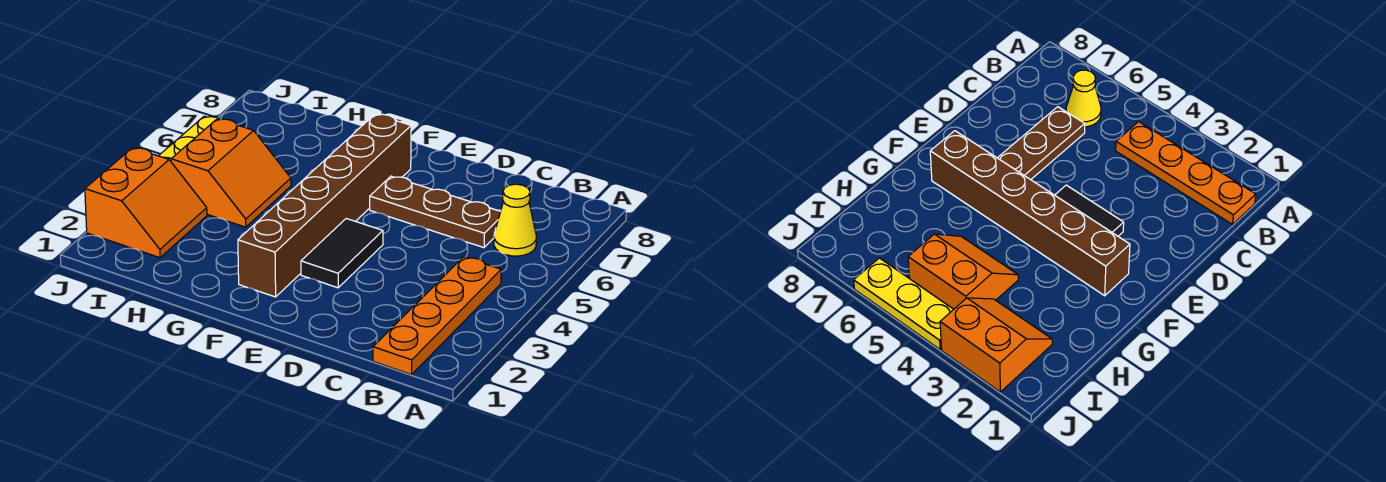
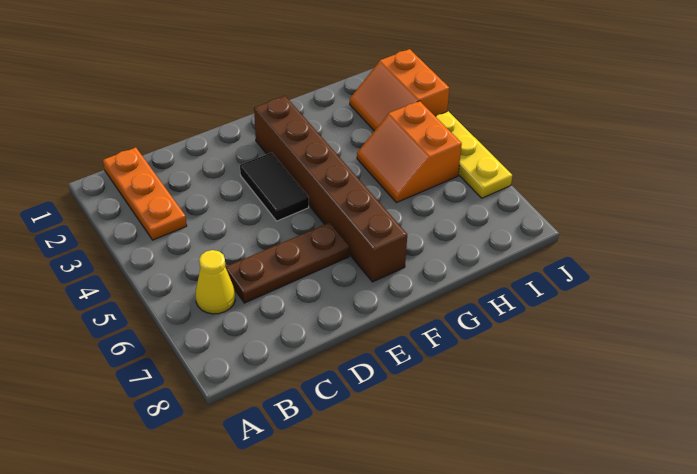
orange 1x4 plate [373,257,501,375] -> orange 1x3 plate [103,148,187,240]

